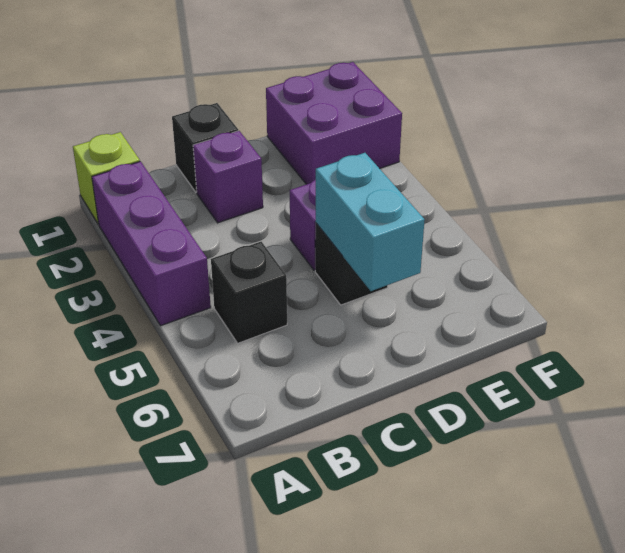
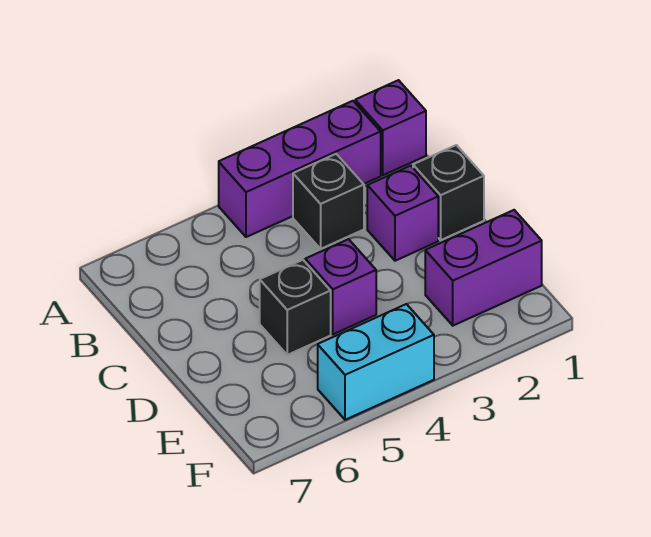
lime 1x1 brick [73,132,140,224] -> purple 1x1 brick [355,80,426,175]
black 1x1 brick [211,242,287,343] -> black 1x1 brick moved to [293,154,364,249]
cyan 1x2 brick [316,153,425,291] -> cyan 1x2 brick moved to [318,304,434,420]
purple 2x2 brick [266,62,402,184] -> purple 1x2 brick [425,210,542,326]

